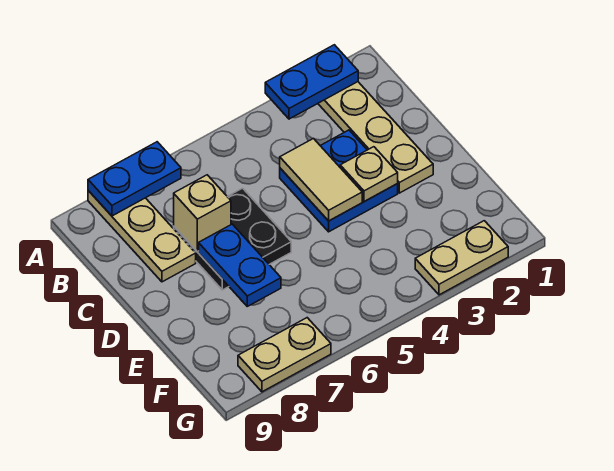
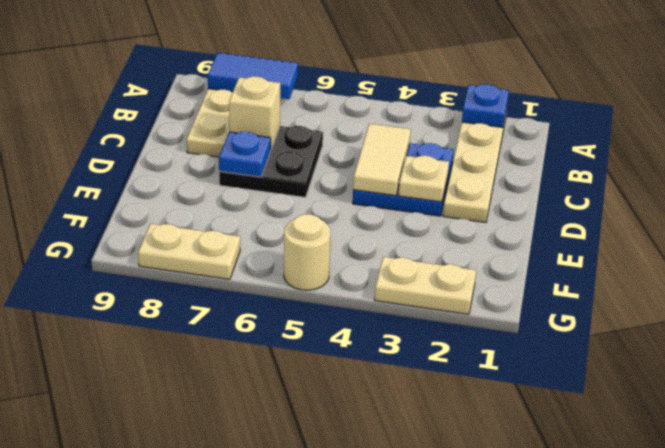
blue 1x2 plate [265,45,358,119] -> blue 1x1 plate [462,84,509,127]
blue 1x2 plate [88,142,181,216] -> blue 1x2 tile [208,53,298,99]
blue 1x2 plate [199,224,281,306] -> blue 1x1 plate [219,132,271,177]
none -> tan 1x1 round brick [284,214,331,290]

